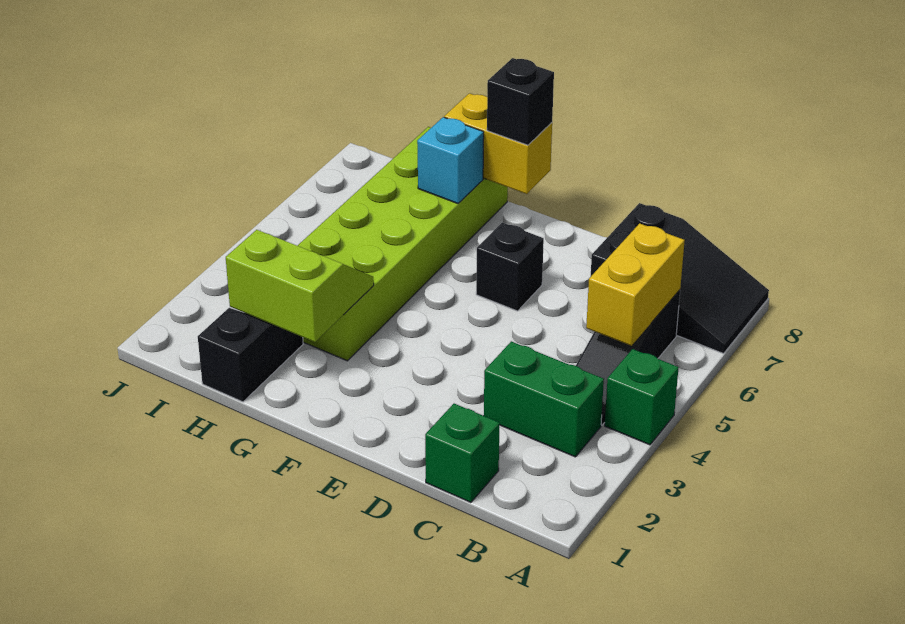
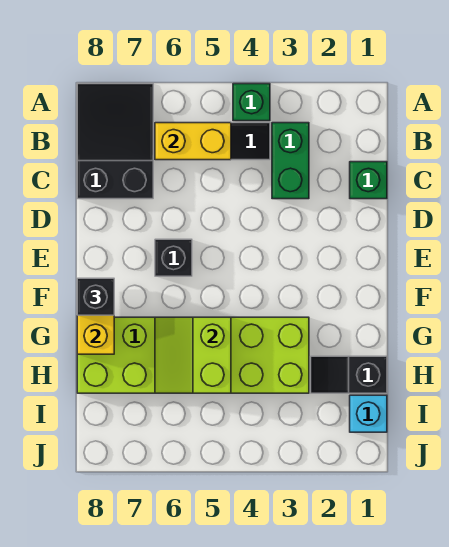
lime 2x2 slope [226,230,374,342] -> lime 2x2 slope moved to [155,317,231,393]
cyan 1x1 brick [417,117,484,203] -> cyan 1x1 brick moved to [350,395,387,432]

